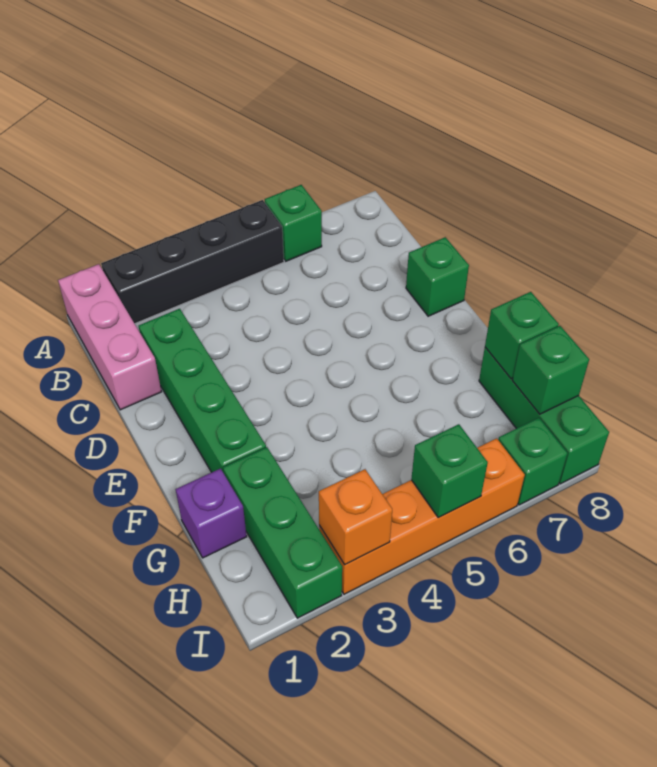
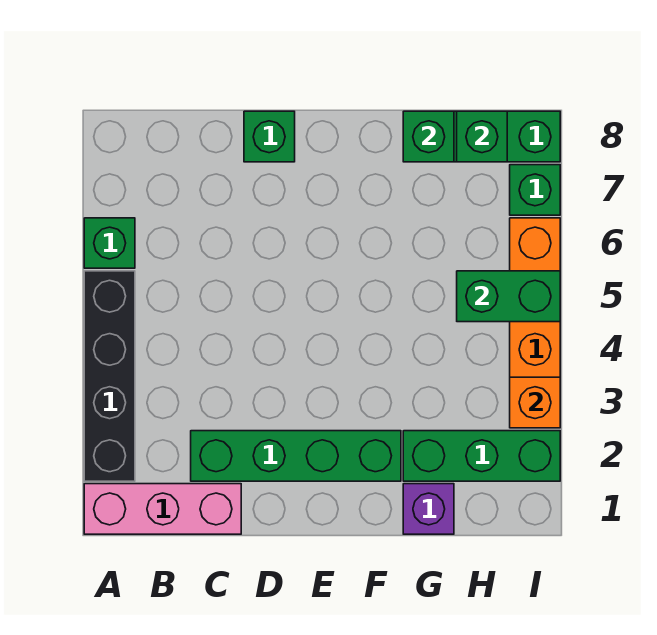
green 1x1 brick [411,424,488,518] -> green 1x2 brick [457,271,560,322]

